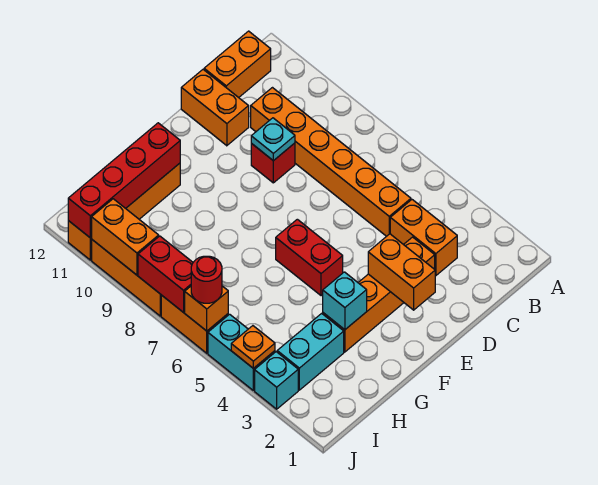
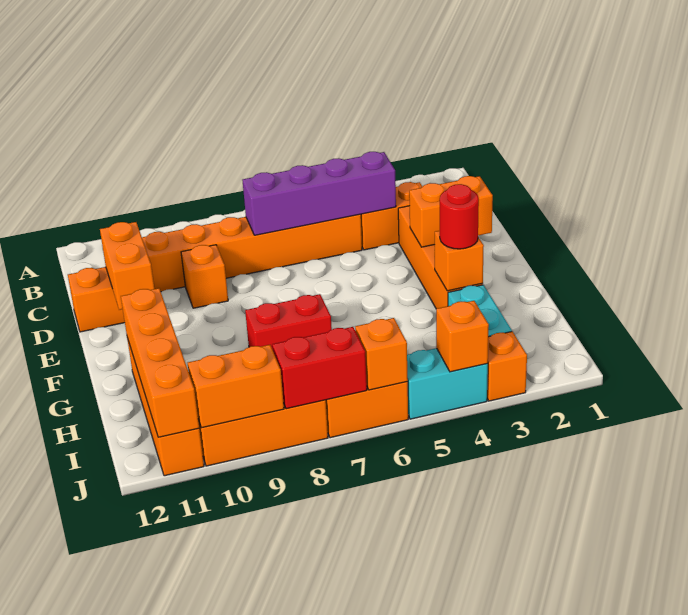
orange 1x2 brick [204,31,271,98] -> orange 1x2 brick moved to [100,222,154,310]
none -> purple 1x4 brick [242,152,396,235]
red 1x1 brick [251,143,295,183] -> orange 1x1 brick [181,245,228,308]
cyan 1x1 plate [251,118,295,161] -> none
red 1x2 brick [276,219,343,296] -> red 1x2 brick moved to [245,294,332,350]
cyan 1x1 brick [323,272,367,330] -> orange 1x1 brick [435,231,484,291]
red 1x4 brick [68,123,180,238] -> orange 1x4 brick [121,288,199,437]
cyan 1x1 brick [255,352,298,409] -> orange 1x1 brick [487,332,527,401]
orange 1x1 plate [231,326,275,368] -> orange 1x1 brick [436,301,489,372]
red 1x1 round brick [191,256,222,303] -> red 1x1 round brick moved to [440,184,479,249]

